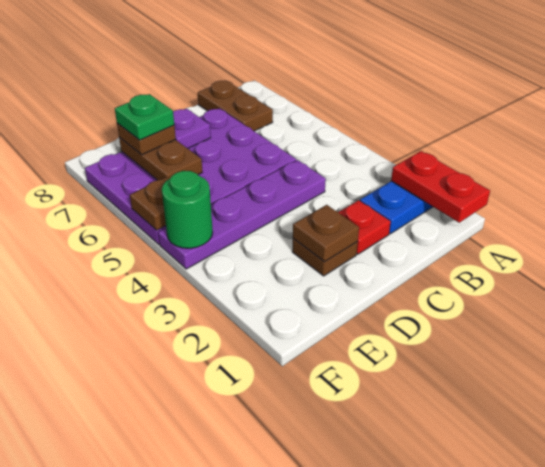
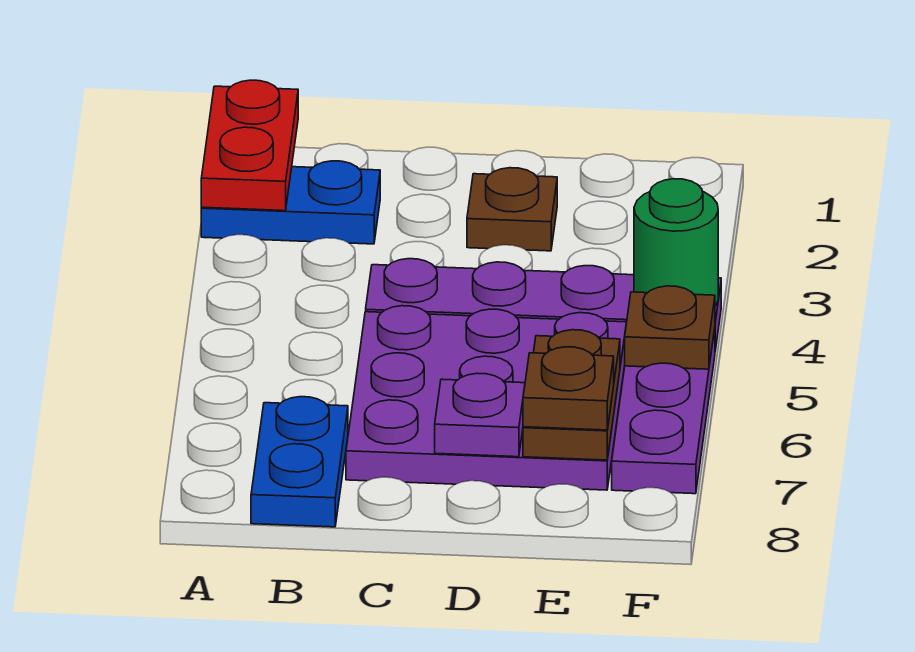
brown 1x2 plate [198,81,273,131] -> blue 1x2 plate [251,397,348,527]
red 1x1 plate [338,200,391,254] -> none
brown 1x1 plate [293,205,359,262] -> none
green 1x1 plate [115,94,174,140] -> none

